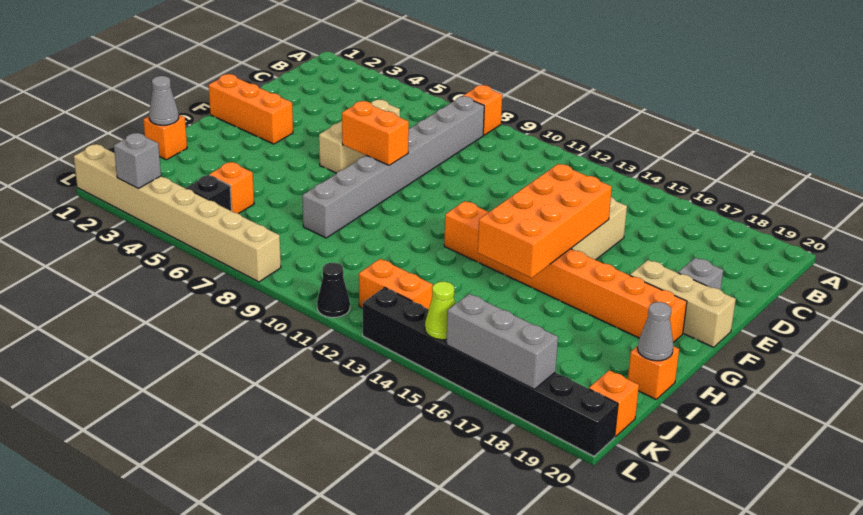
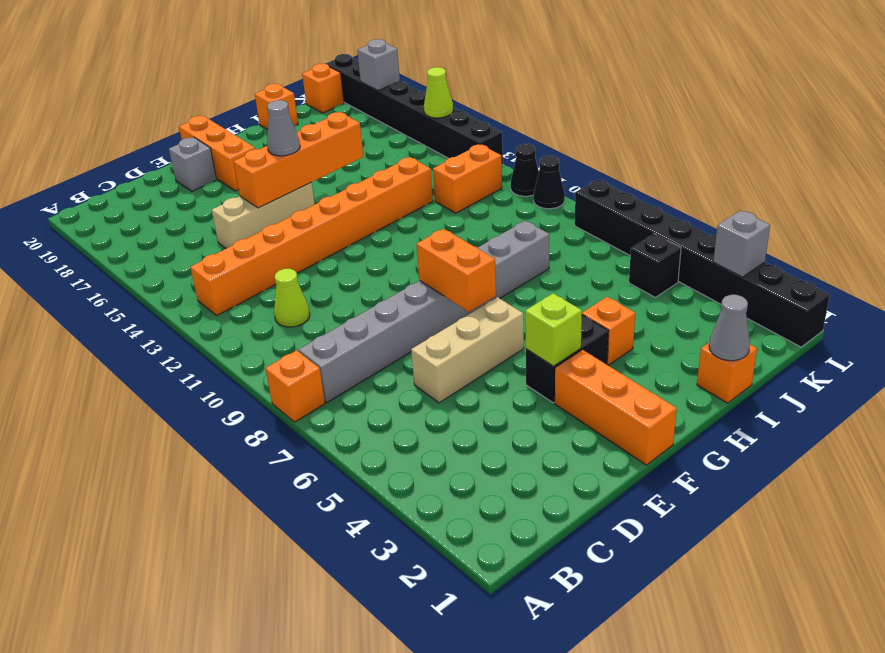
none -> lime 1x1 cone [274,269,310,327]
orange 2x4 brick [478,164,612,278] -> orange 1x4 brick [233,112,363,208]
none -> black 1x2 brick [526,315,609,403]
none -> lime 1x1 brick [525,293,582,366]
tan 1x3 brick [630,260,736,347] -> orange 1x3 brick [179,116,255,191]
orange 1x8 brick [444,201,687,343] -> orange 1x8 brick turned to [190,157,433,315]
grey 1x1 cone [638,302,673,361] -> grey 1x1 cone moved to [267,100,300,156]
orange 1x1 brick [209,162,254,214] -> orange 1x1 brick moved to [582,297,635,365]
orange 1x2 brick [359,259,433,309] -> orange 1x2 brick turned to [433,145,502,213]
tan 1x8 brick [74,144,281,282] -> black 1x8 brick [575,179,830,347]
none -> black 1x1 cone [534,156,565,209]
grey 1x3 brick [447,294,558,389] -> grey 1x1 brick [357,39,400,90]

